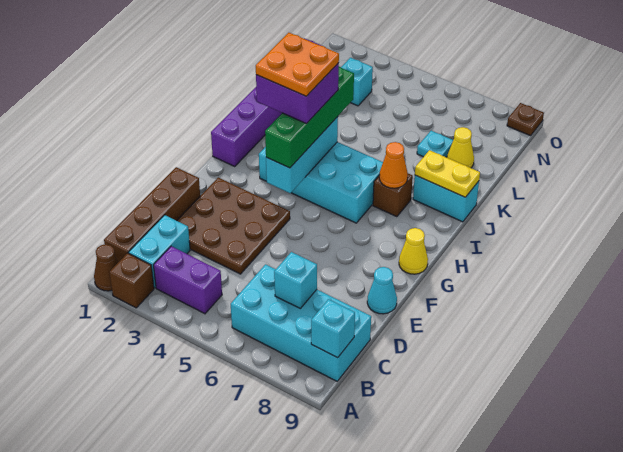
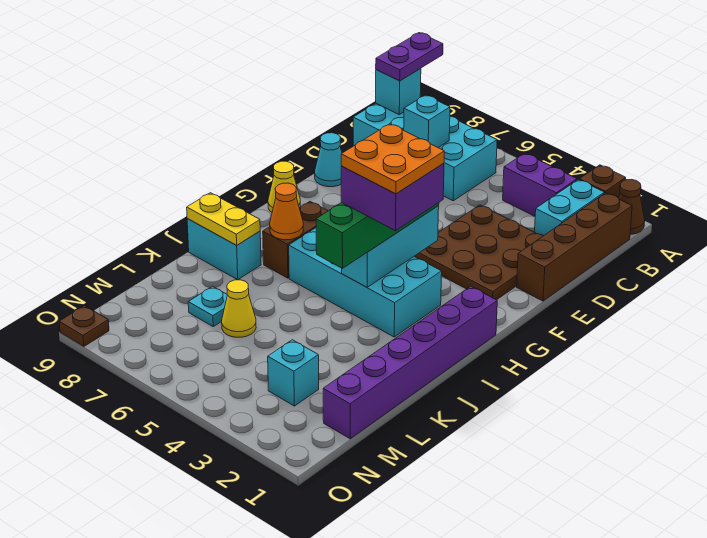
none -> purple 1x2 plate [376,33,443,81]
brown 1x1 brick [373,174,413,217] -> brown 1x2 brick [263,202,328,278]
yellow 1x1 cone [447,127,474,168] -> yellow 1x1 cone moved to [222,280,256,337]

